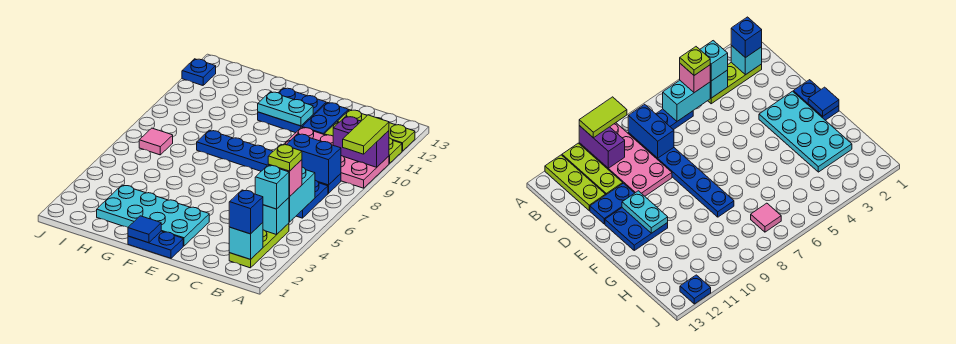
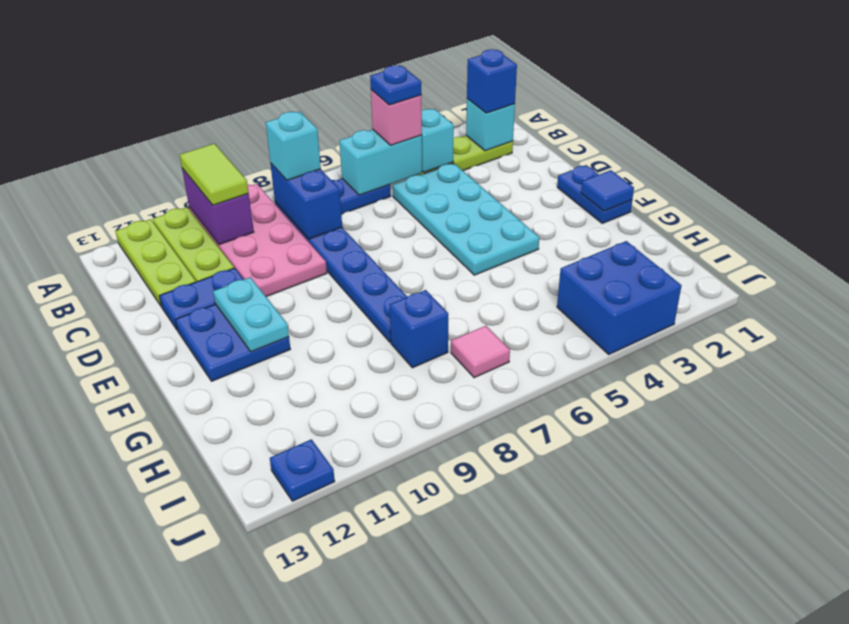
lime 1x2 tile [343,115,389,154] -> lime 1x2 tile turned to [180,144,249,205]
cyan 1x1 brick [255,165,289,209] -> cyan 1x1 brick moved to [266,112,321,180]
lime 1x1 plate [268,144,302,171] -> blue 1x1 plate [370,65,421,105]
cyan 2x4 plate [97,185,209,246] -> cyan 2x4 plate moved to [393,163,539,275]
none -> blue 1x1 brick [389,290,448,368]
none -> blue 2x2 brick [557,241,682,354]

